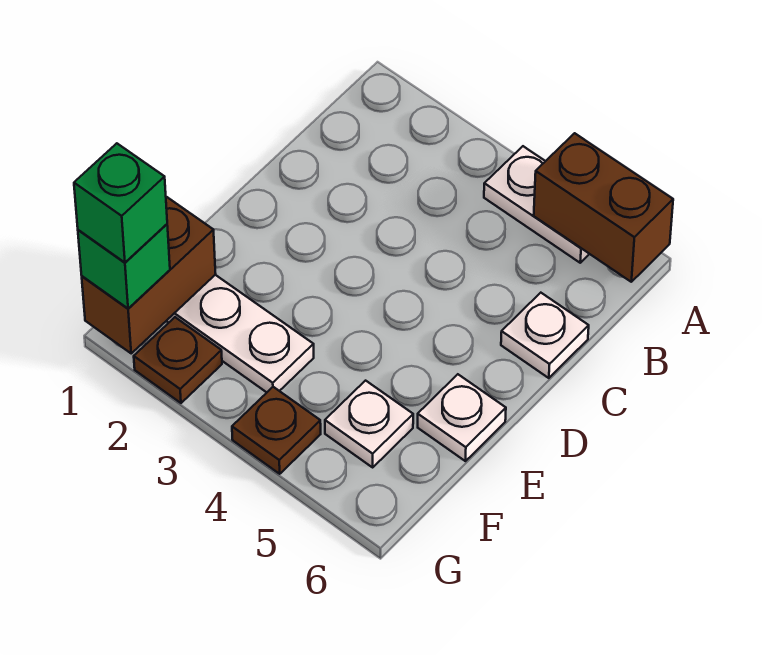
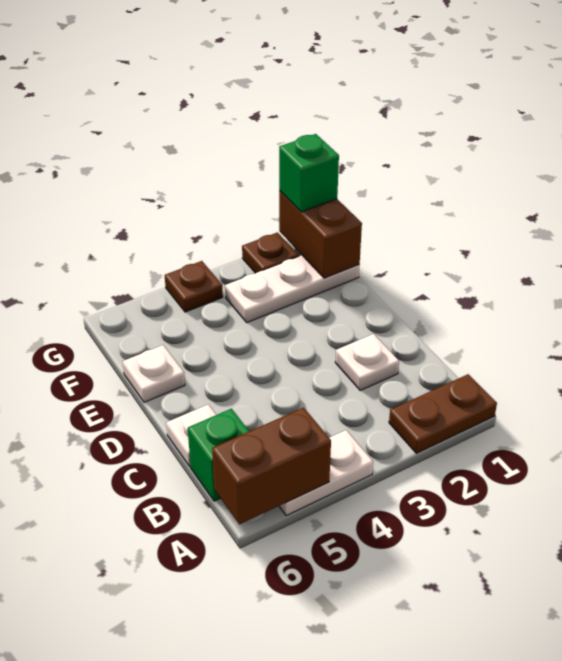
none -> brown 1x2 plate [389,374,497,453]
white 1x1 plate [325,381,413,467] -> white 1x1 plate moved to [335,334,399,390]
green 1x1 brick [74,143,167,262] -> green 1x1 brick moved to [188,409,249,501]

